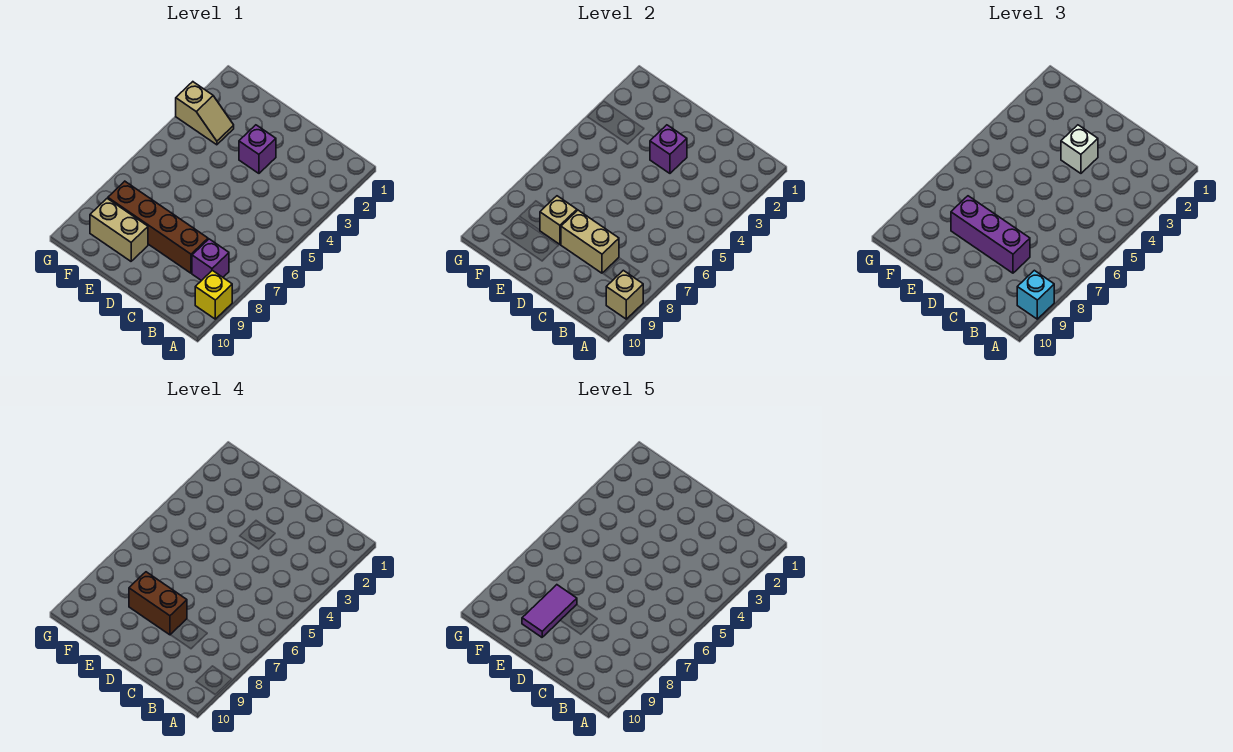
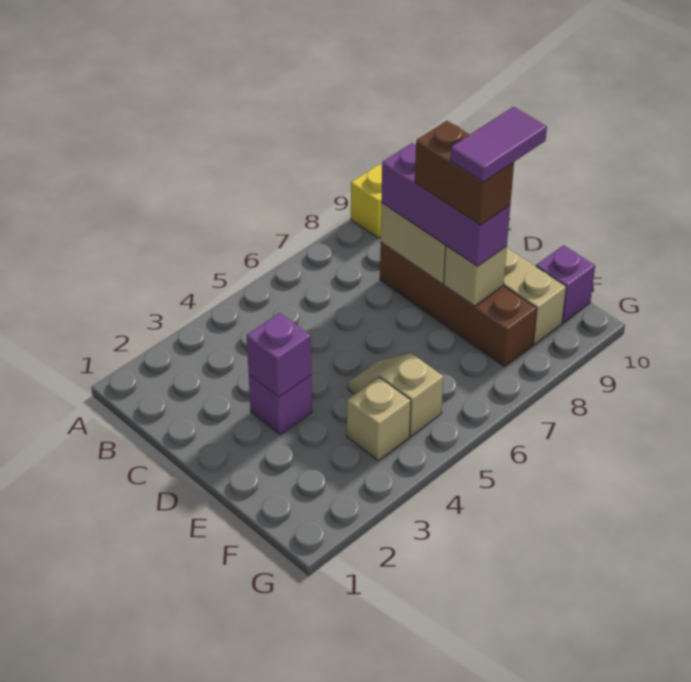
tan 1x1 brick [606,270,643,319] -> tan 1x1 brick moved to [347,377,411,461]
cyan 1x1 brick [1017,270,1054,319] -> none
purple 1x1 brick [192,239,229,281] -> purple 1x1 brick moved to [536,245,595,323]
white 1x1 brick [1061,125,1098,173] -> none
tan 1x2 slope [176,82,234,145] -> tan 1x2 slope moved to [348,353,444,436]

